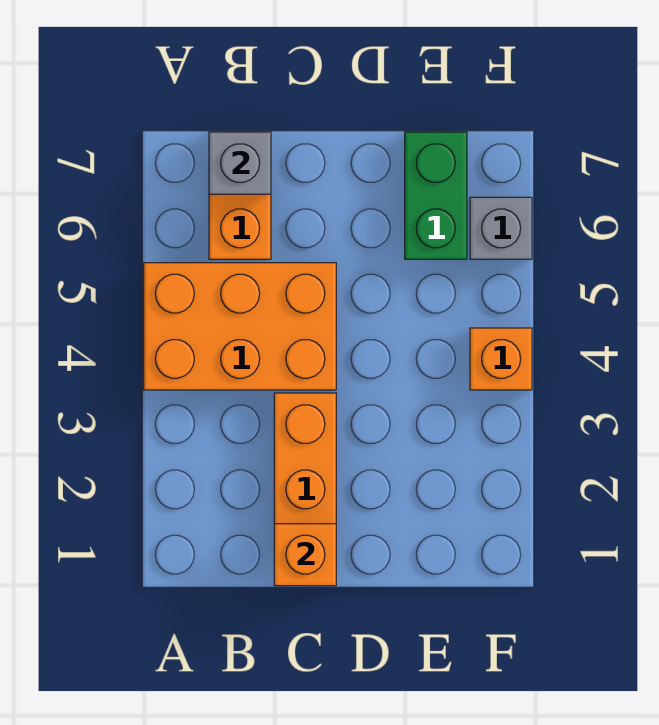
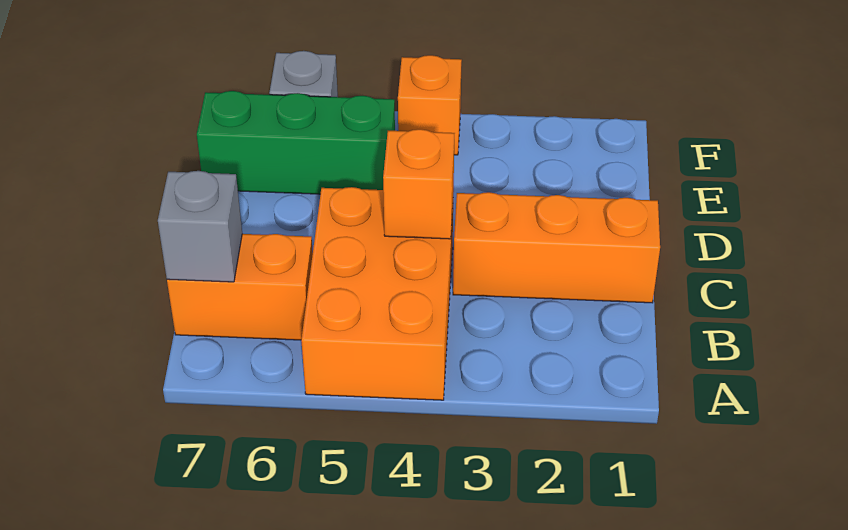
orange 1x1 brick [274,524,336,586] -> orange 1x1 brick moved to [383,129,454,239]
green 1x2 brick [405,132,467,259] -> green 1x3 brick [197,91,395,194]

